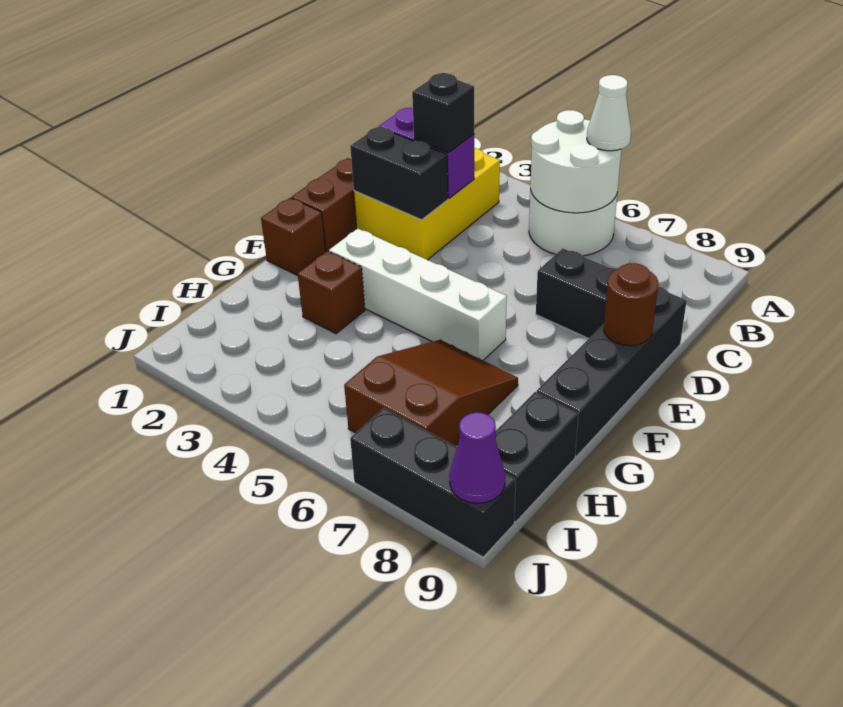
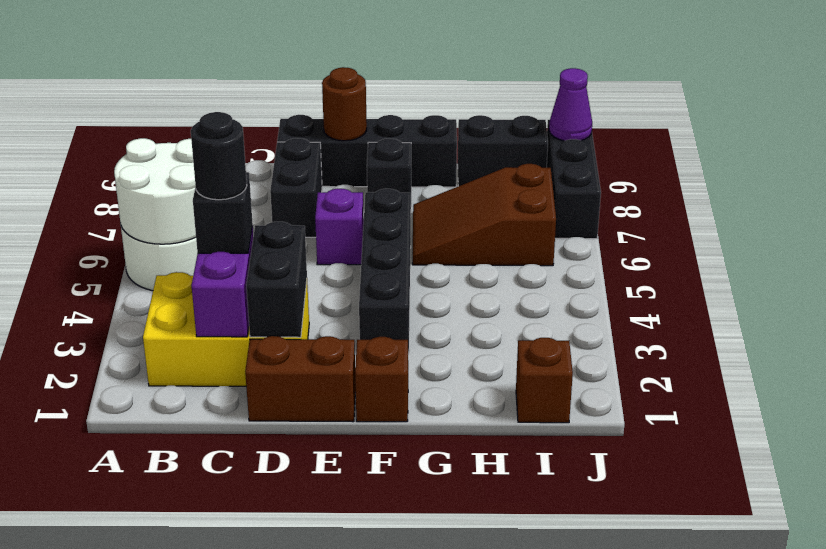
white 1x1 cone [587,75,631,151] -> none
none -> black 1x1 round brick [191,112,247,200]
none -> purple 1x1 brick [315,188,364,265]
white 1x4 brick [329,229,507,360] -> black 1x4 brick [359,189,411,354]
none -> black 1x1 brick [367,139,411,193]
brown 1x1 brick [298,251,365,334] -> brown 1x1 brick moved to [516,338,573,423]

